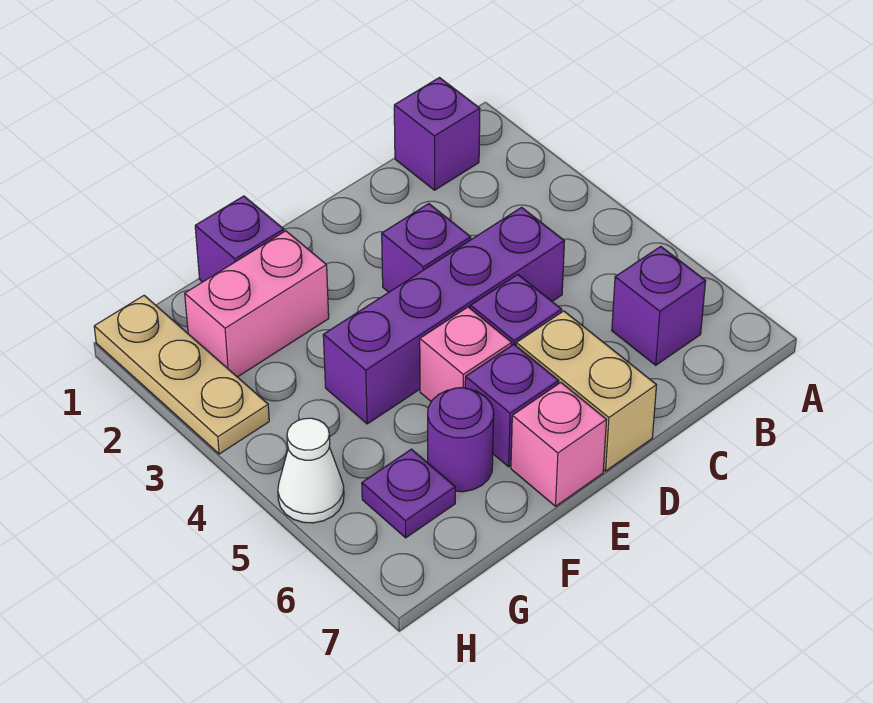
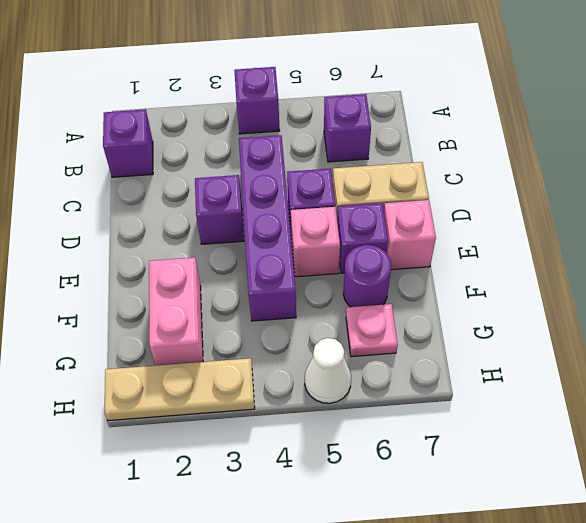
purple 1x1 brick [195,196,284,282] -> purple 1x1 brick moved to [234,67,280,134]
purple 1x1 plate [362,449,455,538] -> pink 1x1 plate [346,304,398,357]

